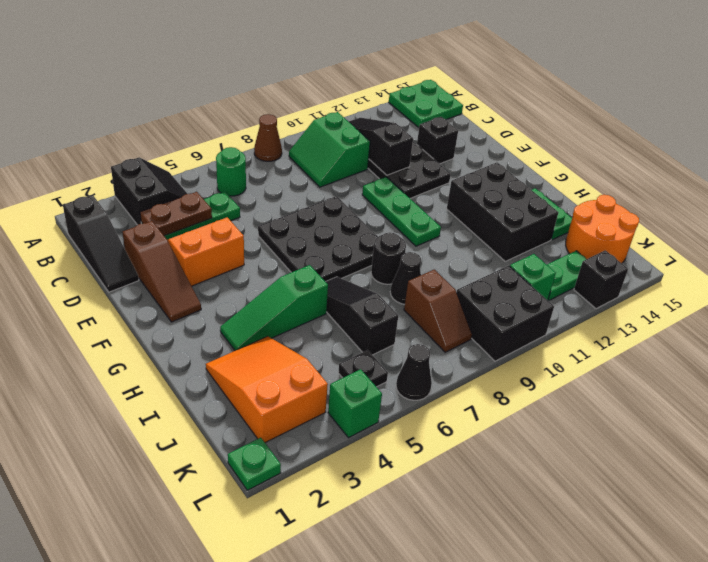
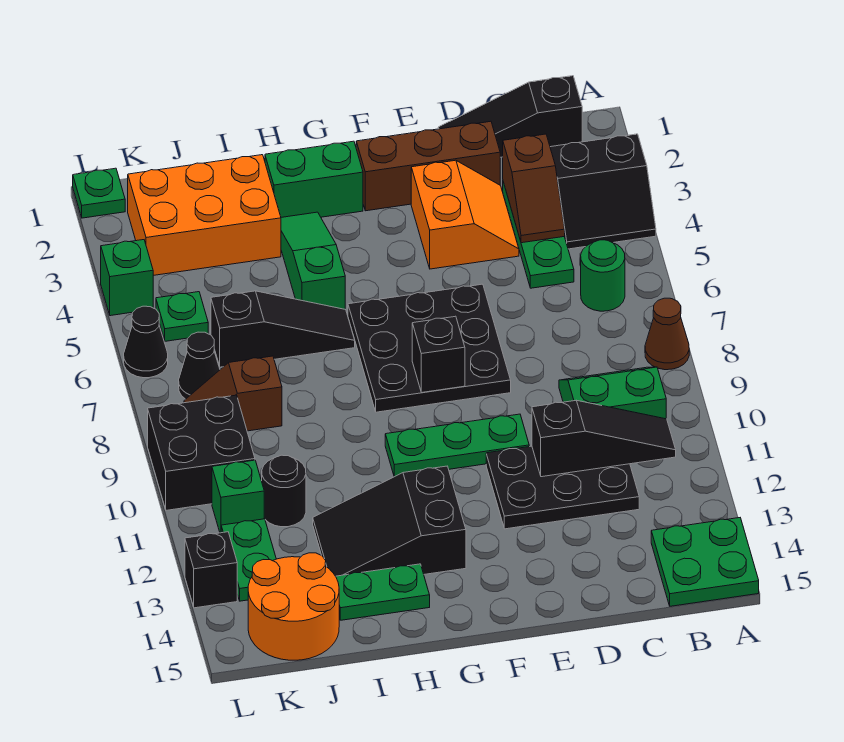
brown 1x2 plate [140,192,212,236] -> brown 1x2 slope [503,134,565,243]
brown 1x3 slope [123,221,201,322] -> brown 1x3 brick [356,121,500,211]
black 1x1 brick [417,117,458,164] -> black 1x1 brick moved to [412,316,465,392]
none -> green 1x2 brick [265,141,363,217]
black 2x3 brick [447,162,558,261] -> black 2x3 slope [313,466,466,576]
black 1x1 round brick [371,233,406,284] -> black 1x1 round brick moved to [262,455,306,527]
orange 2x3 slope [206,336,328,443] -> orange 2x3 brick [128,155,281,275]
black 1x1 cone [390,252,421,304] -> black 1x1 cone moved to [179,332,220,399]
black 1x1 plate [338,350,388,387] -> green 1x1 plate [156,292,208,341]

